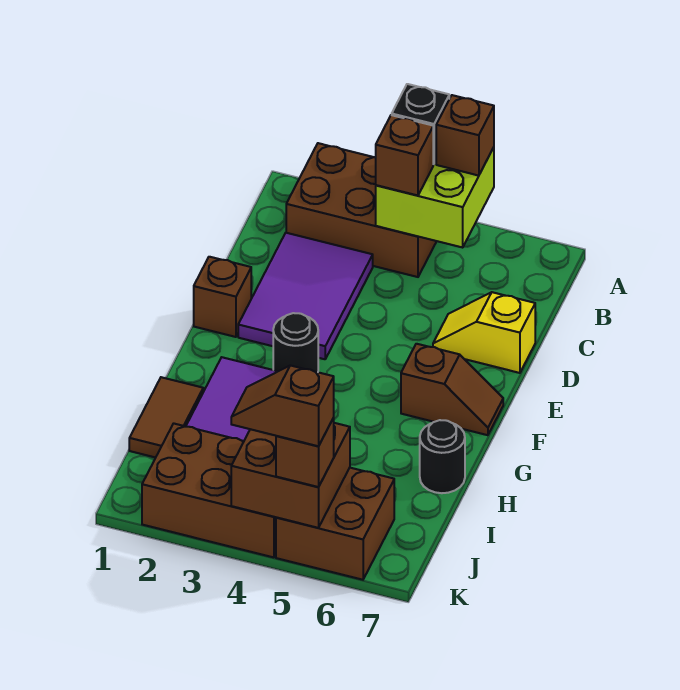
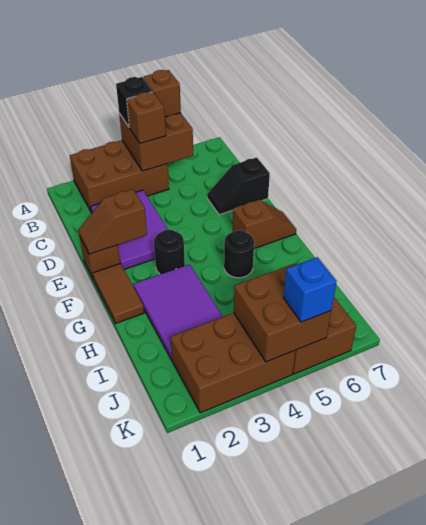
lime 2x2 brick [376,147,494,247] -> brown 2x2 brick [119,113,193,171]
yellow 1x2 slope [433,292,535,373] -> black 1x2 slope [207,158,270,215]
brown 1x2 tile [129,377,203,458] -> brown 1x2 tile moved to [93,263,144,323]
black 1x1 round brick [420,420,465,493] -> black 1x1 round brick moved to [224,230,254,278]
brown 1x2 slope [231,365,334,446] -> brown 1x2 slope moved to [78,189,147,254]
brown 1x1 brick [276,418,334,487] -> blue 1x1 brick [283,257,337,322]

